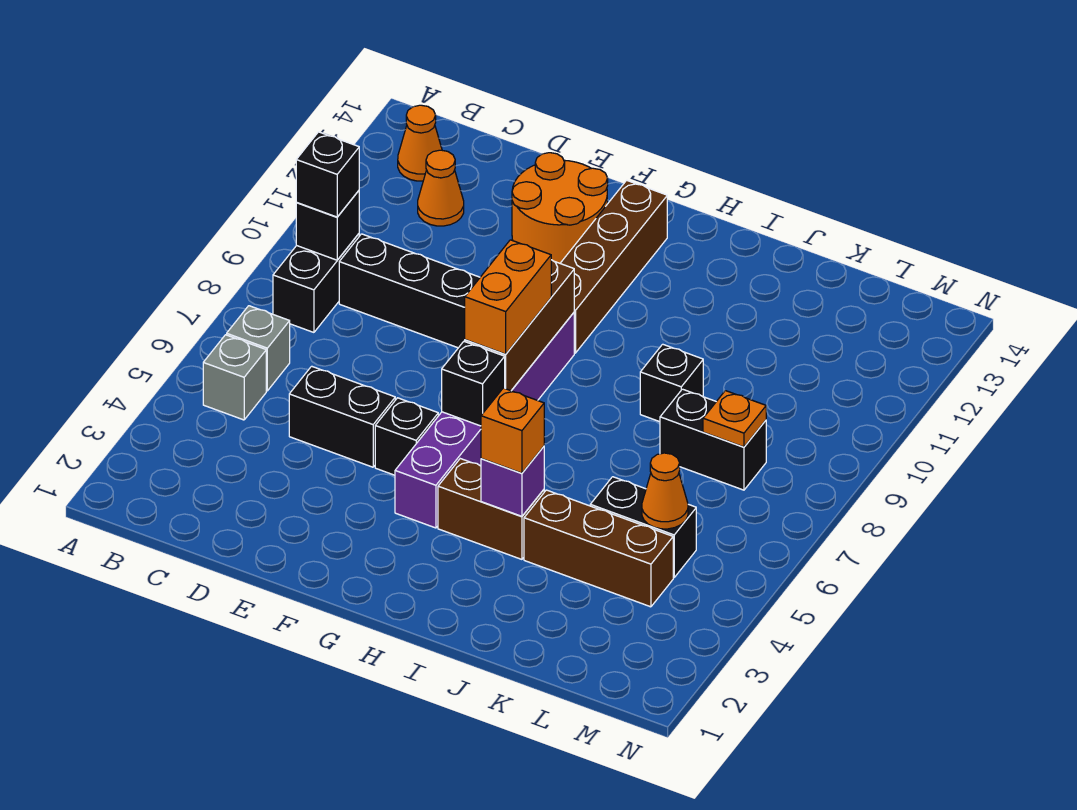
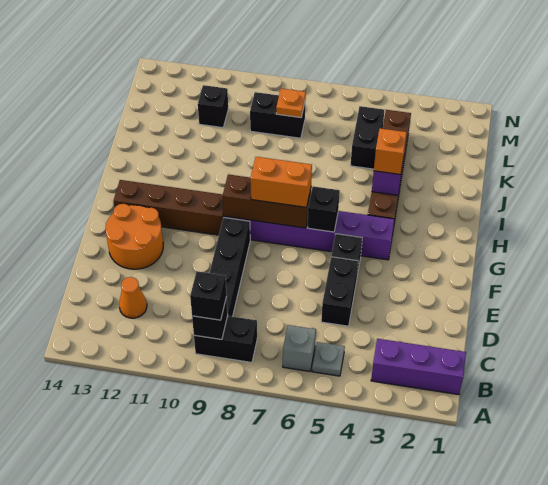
none -> purple 1x3 brick [371,339,466,395]
grey 1x1 brick [203,335,266,420] -> grey 1x1 plate [312,342,345,376]
orange 1x1 cone [398,105,442,181] -> none
black 1x1 brick [640,344,703,422] -> black 1x1 brick moved to [198,85,228,128]
black 1x2 brick [660,389,766,490] -> black 1x2 brick turned to [250,92,306,138]
orange 1x1 cone [642,453,688,529] -> none

